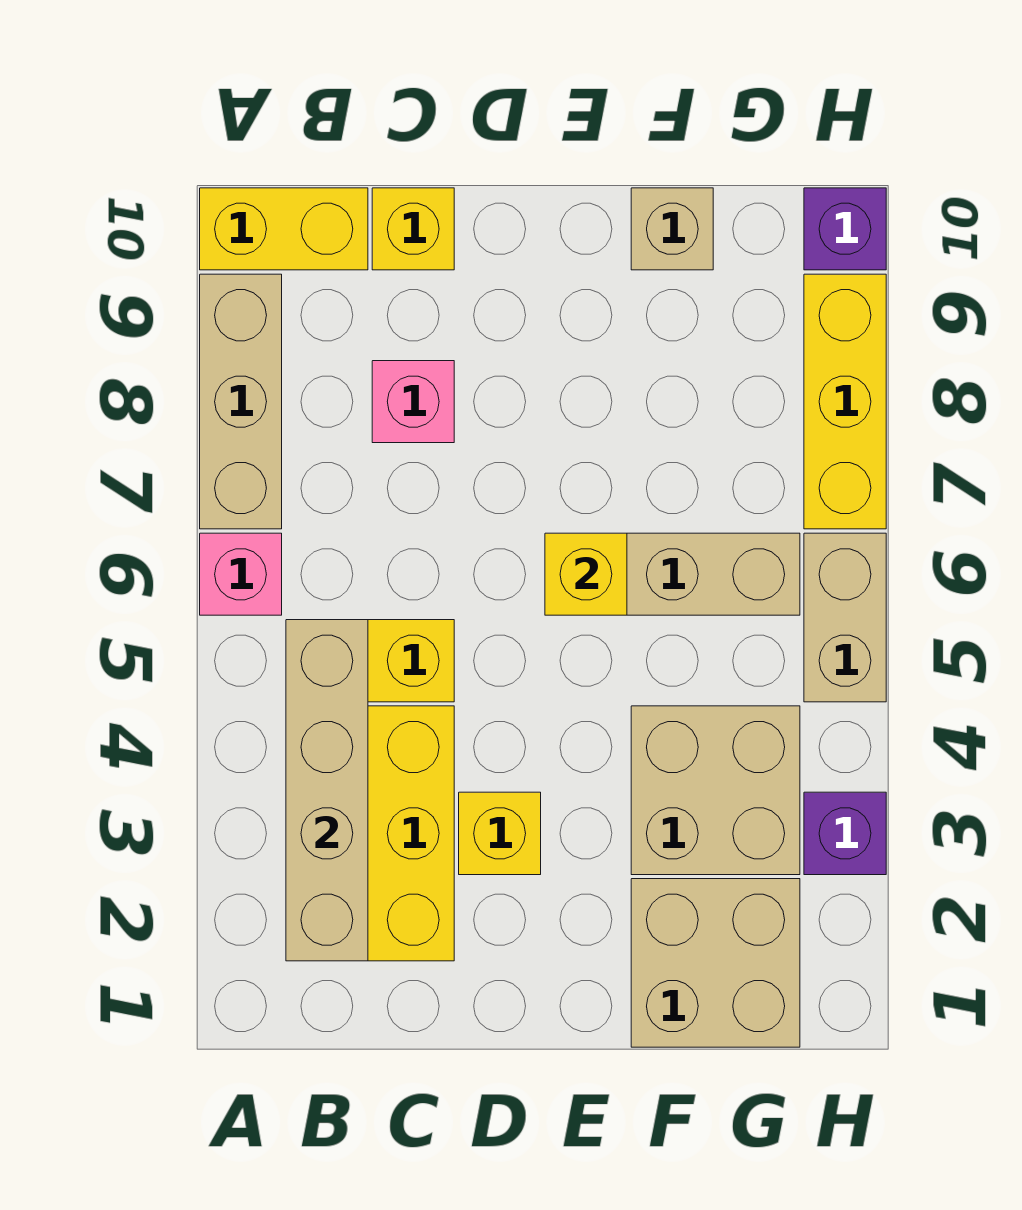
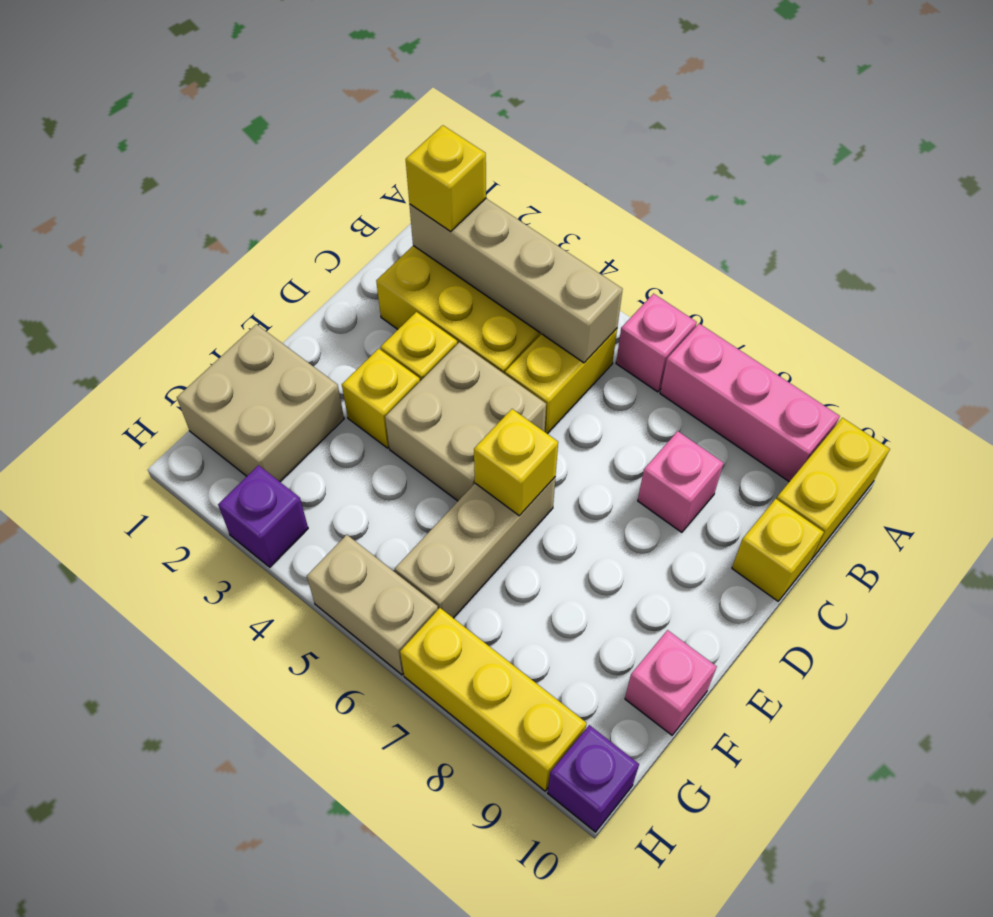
tan 1x3 brick [200,274,282,529] -> pink 1x3 brick [660,324,840,482]
none -> yellow 1x1 brick [406,125,486,232]
none -> yellow 1x1 brick [342,349,420,448]
tan 2x2 brick [631,706,800,875] -> tan 2x2 brick moved to [385,342,546,501]
tan 1x1 brick [631,188,713,270] -> pink 1x1 brick [625,630,717,735]

